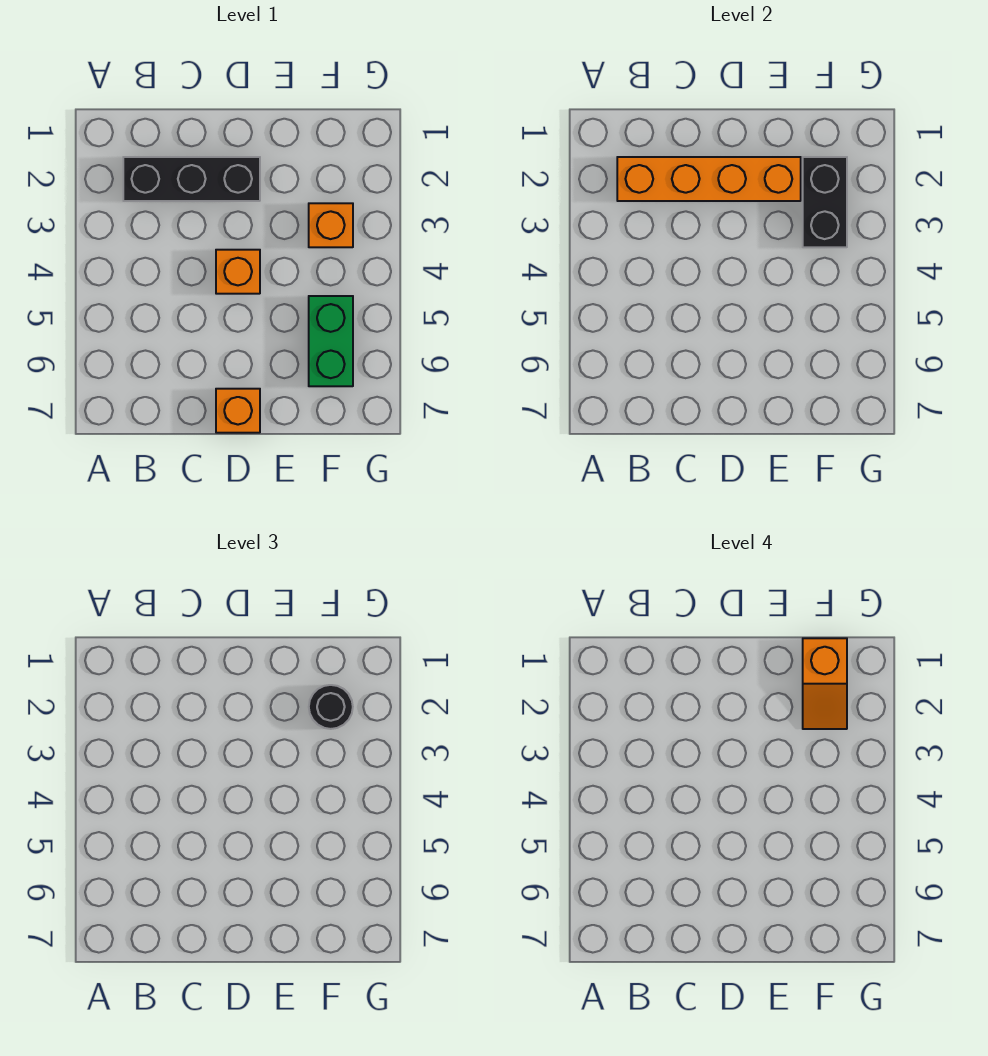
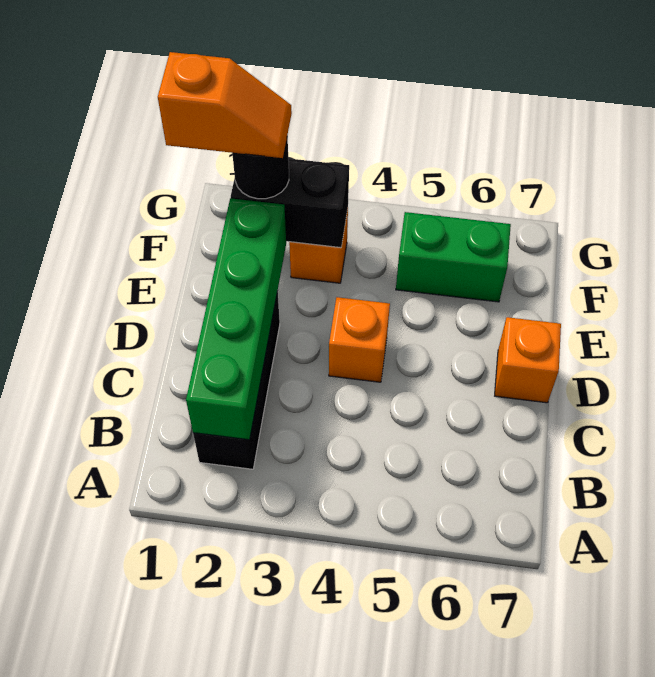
orange 1x4 brick [617,157,801,201] -> green 1x4 brick [186,198,286,440]

